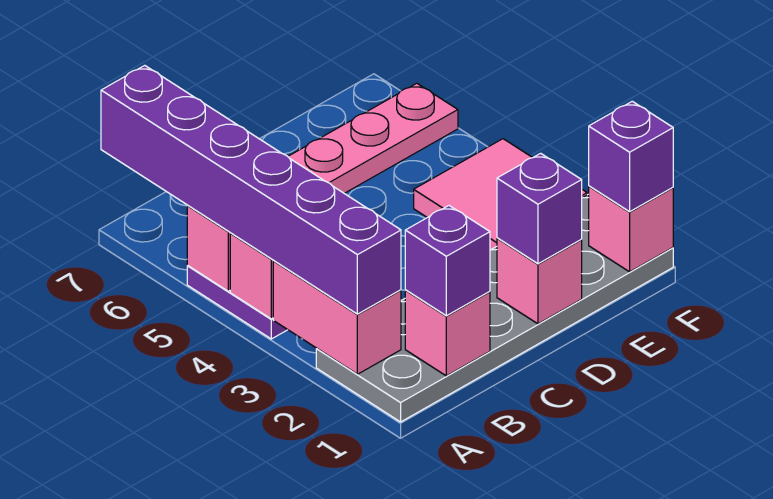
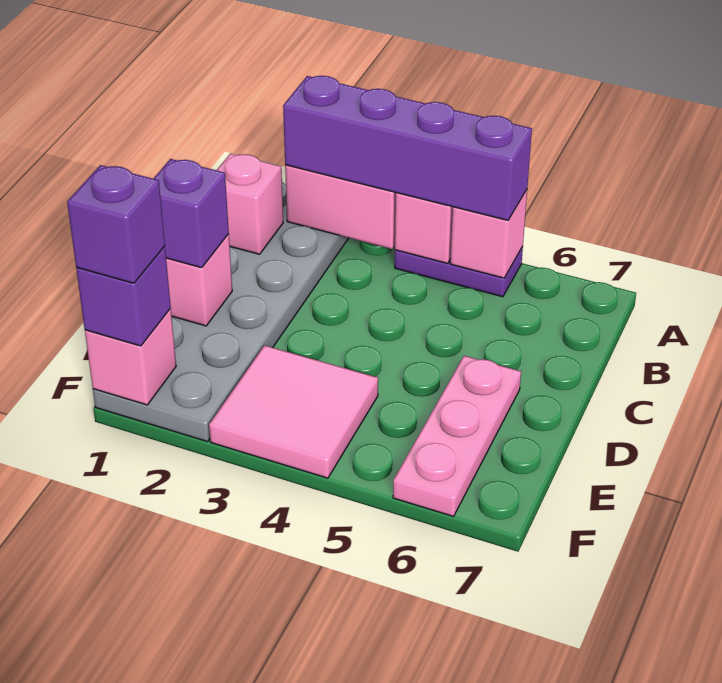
purple 1x6 brick [101,65,401,314] -> purple 1x4 brick [283,76,532,220]
purple 1x1 brick [405,206,490,316] -> purple 1x1 brick moved to [67,165,165,283]

